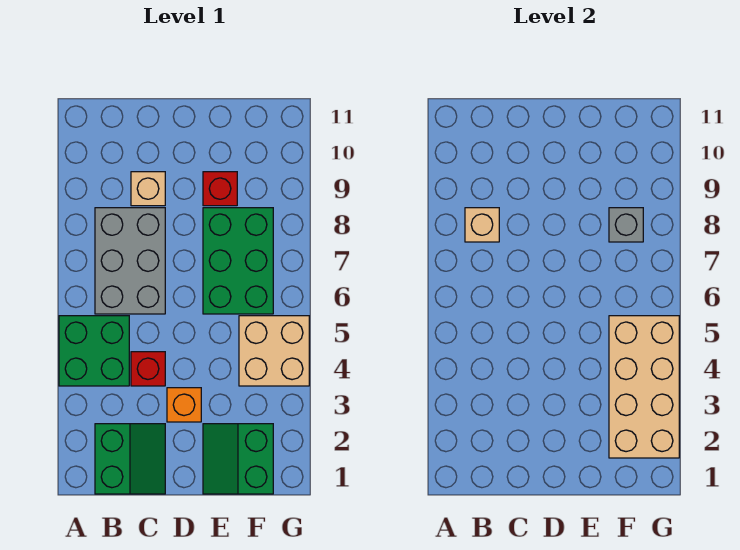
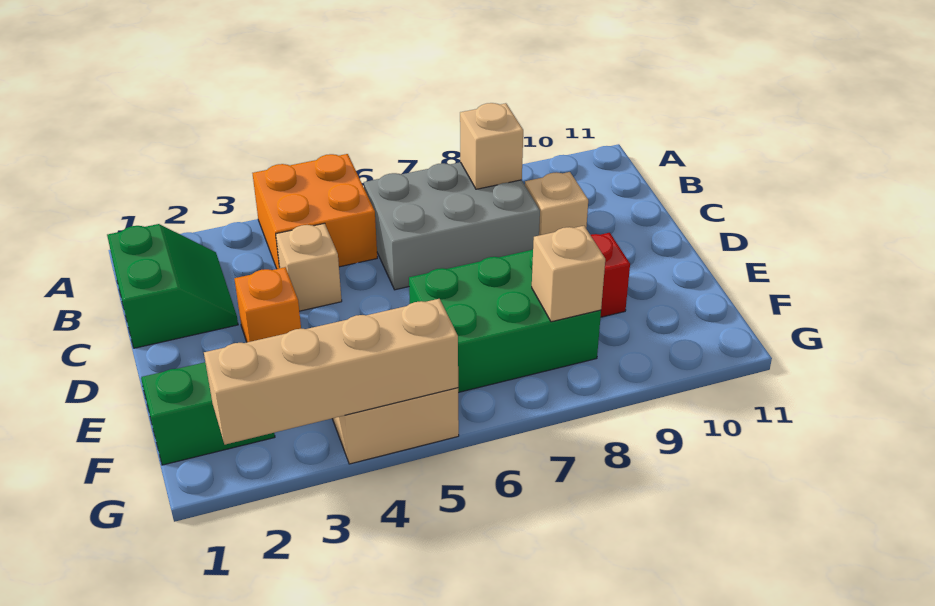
green 2x2 brick [59,316,129,386] -> orange 2x2 brick [253,154,377,269]
green 2x2 slope [95,424,165,494] -> green 2x2 slope turned to [107,224,238,348]
red 1x1 brick [131,352,165,386] -> tan 1x1 brick [276,223,342,311]
tan 2x4 brick [609,316,679,458] -> tan 1x4 brick [204,299,458,445]
grey 1x1 brick [609,208,643,242] -> tan 1x1 brick [532,226,605,322]

